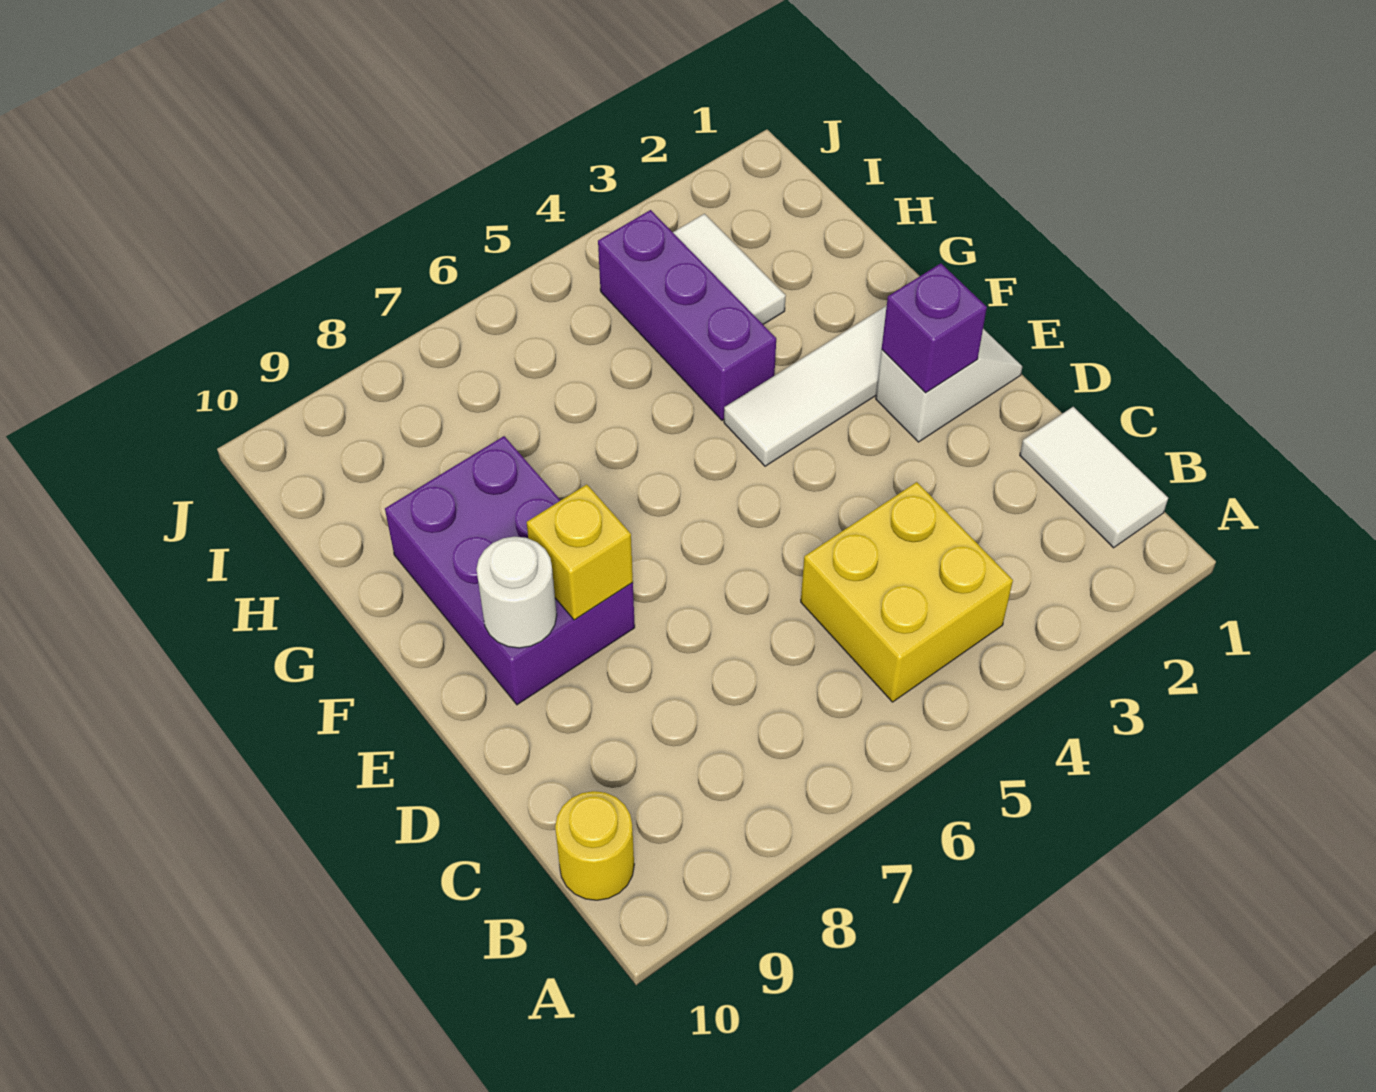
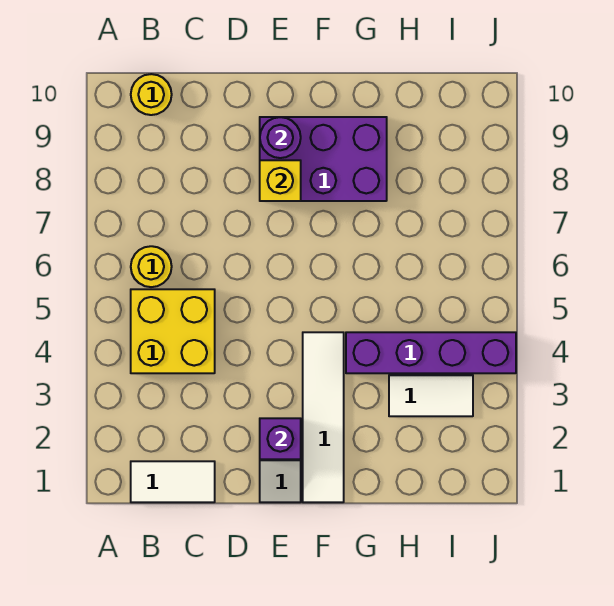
none -> yellow 1x1 round brick [131,246,172,287]
white 1x1 round brick [476,537,557,648] -> purple 1x1 round brick [260,117,301,158]
purple 1x3 brick [598,210,776,420] -> purple 1x4 brick [346,332,516,373]

